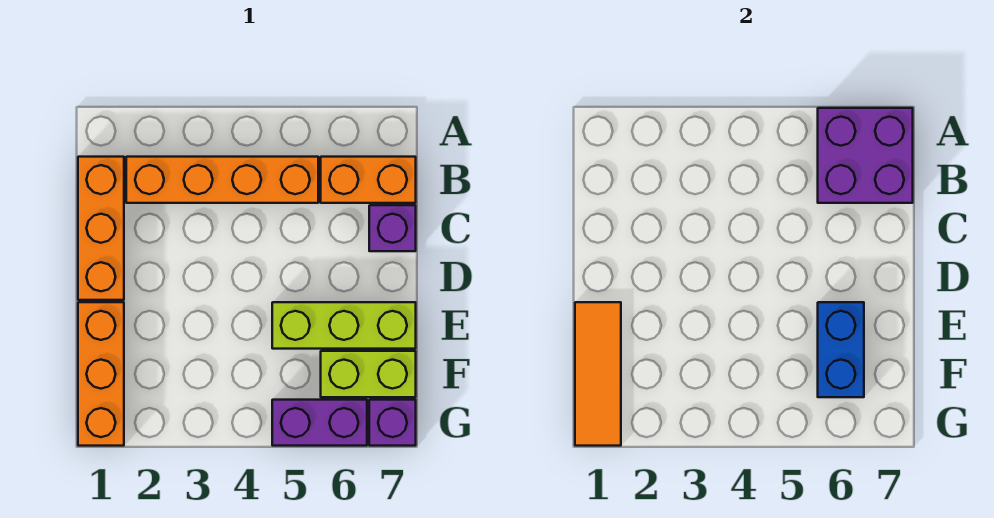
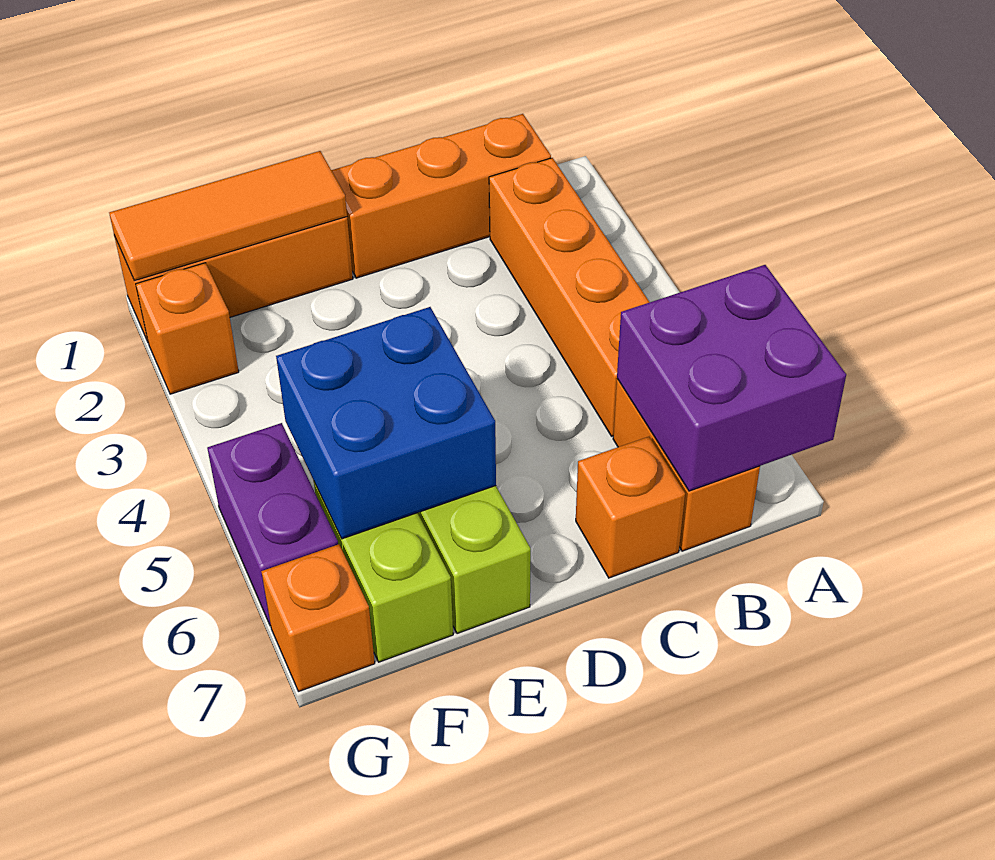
purple 1x1 brick [369,205,416,251] -> orange 1x1 brick [576,437,685,578]
blue 1x2 brick [818,302,864,397] -> blue 2x2 brick [276,307,496,539]
none -> orange 1x1 brick [136,263,239,394]
purple 1x1 brick [369,400,416,446] -> orange 1x1 brick [261,544,375,692]

